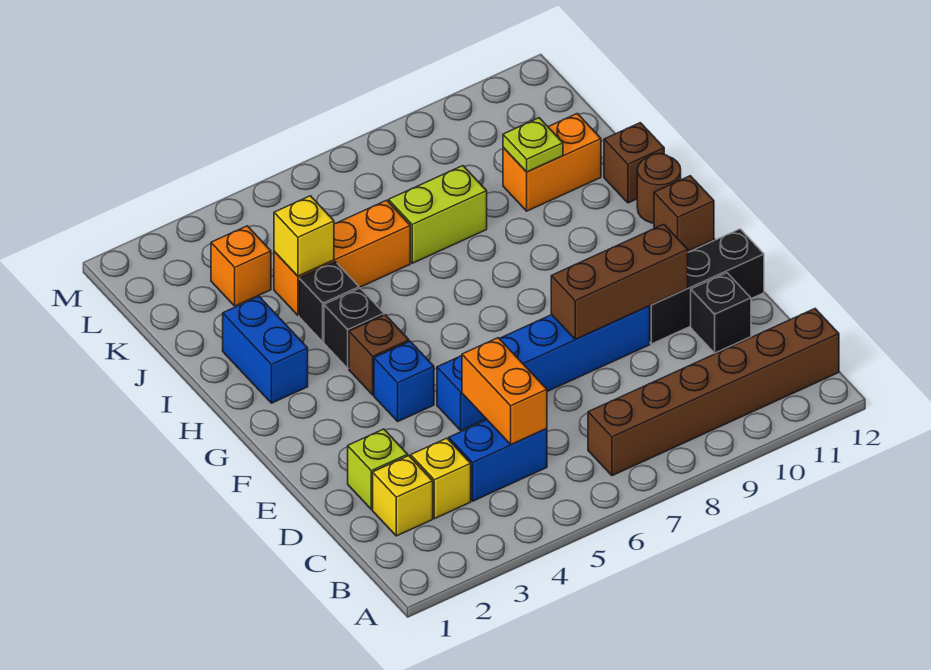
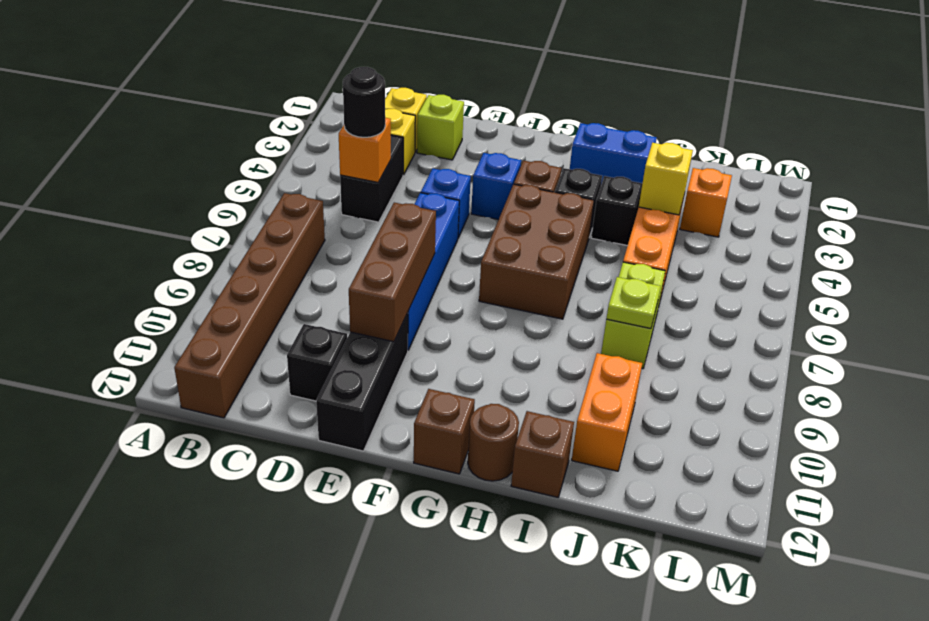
blue 1x2 brick [449,420,547,501] -> black 1x2 brick [340,135,403,222]
orange 1x2 brick [462,338,547,445] -> orange 1x1 brick [339,118,391,182]
none -> black 1x1 round brick [343,67,385,137]
none -> brown 2x3 brick [479,184,594,319]
lime 1x1 plate [503,118,563,172] -> lime 1x1 plate moved to [606,277,661,329]

